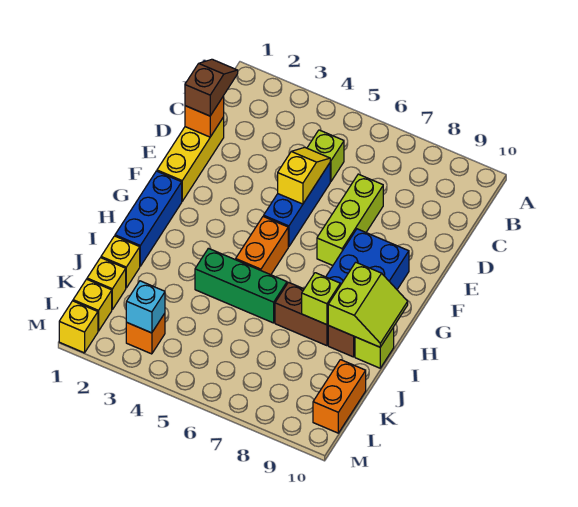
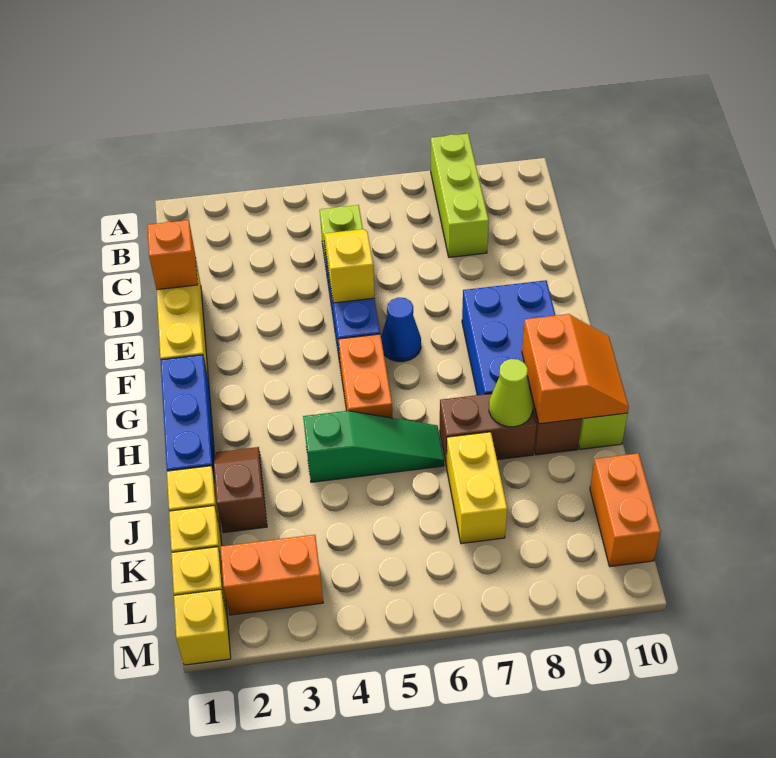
brown 1x2 slope [185,59,238,116] -> brown 1x2 slope moved to [214,447,267,533]
lime 1x3 brick [317,174,383,265] -> lime 1x3 brick moved to [431,134,489,257]
none -> blue 1x1 cone [381,298,421,362]
lime 2x2 slope [328,262,408,347] -> orange 2x2 slope [522,314,629,424]
green 1x3 brick [195,248,287,323] -> green 1x3 slope [303,411,444,482]
lime 1x1 brick [302,273,340,325] -> lime 1x1 cone [489,359,533,427]
none -> yellow 1x2 brick [446,432,507,544]
orange 1x1 brick [126,313,165,354] -> orange 1x2 brick [220,535,323,615]
cyan 1x1 brick [126,281,165,333] -> none

